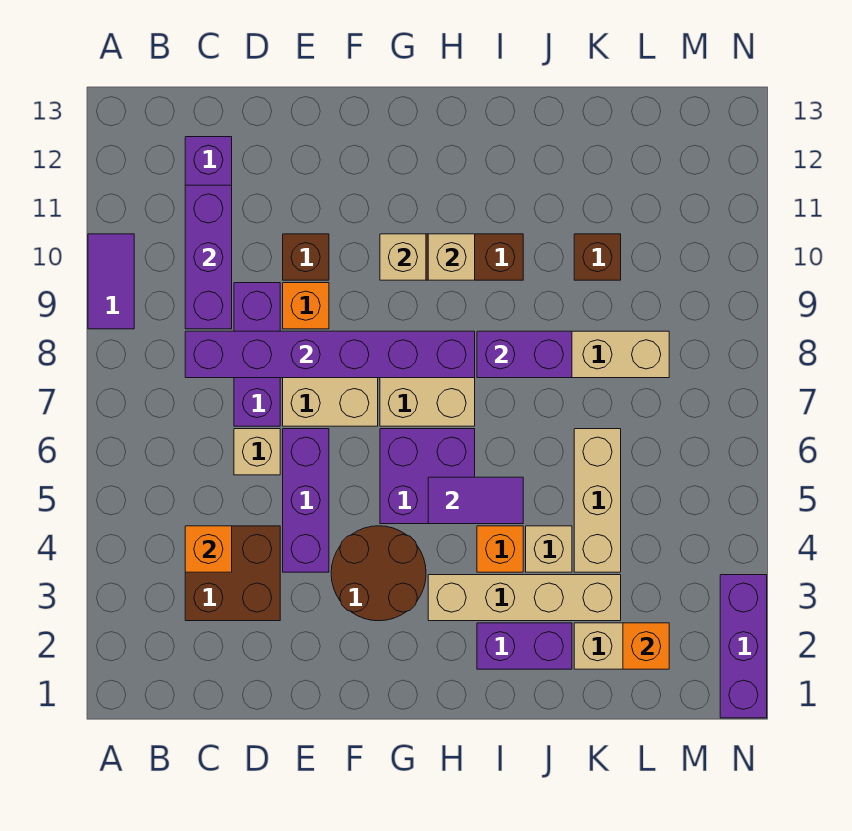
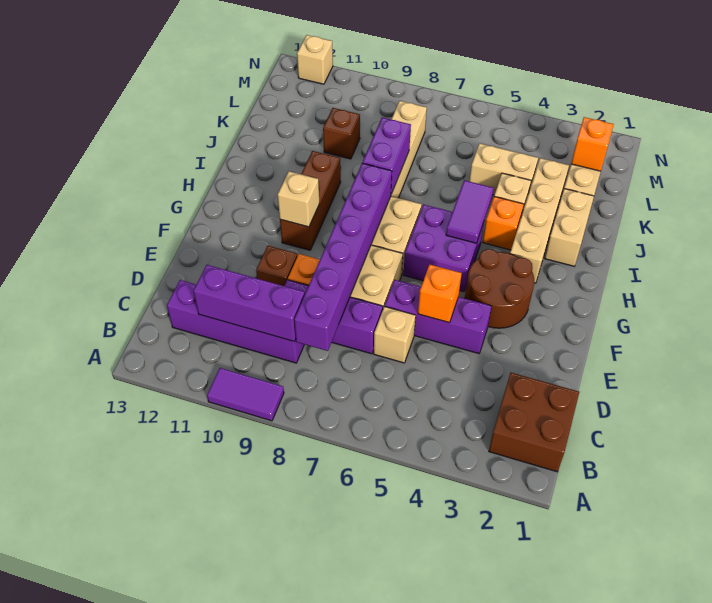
brown 2x2 brick [185,526,280,621] -> brown 2x2 brick moved to [489,373,579,472]
orange 1x1 brick [185,526,232,572] -> orange 1x1 brick moved to [418,265,462,323]
tan 1x1 brick [428,234,475,280] -> tan 1x1 brick moved to [297,35,333,84]
purple 1x2 brick [477,623,572,669] -> tan 1x2 brick [545,189,594,266]
tan 1x3 brick [574,429,621,572] -> tan 1x2 brick [469,143,538,195]
purple 1x3 brick [720,575,767,718] -> none

